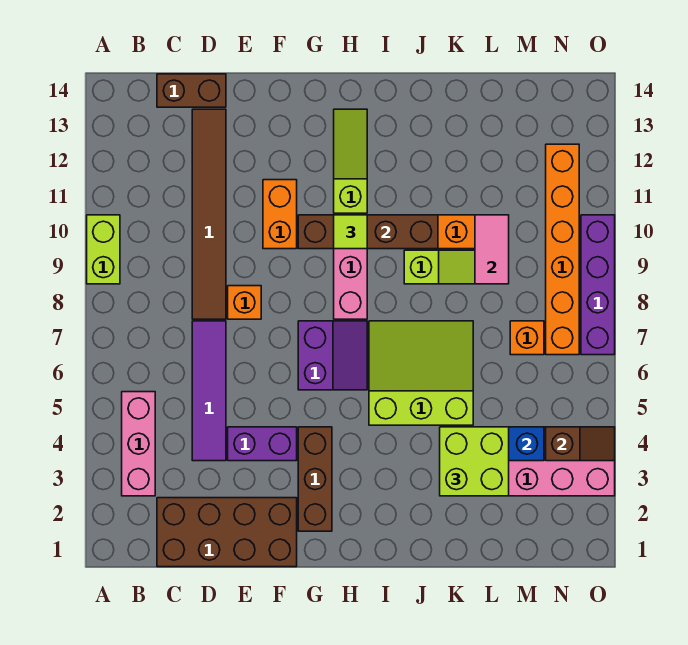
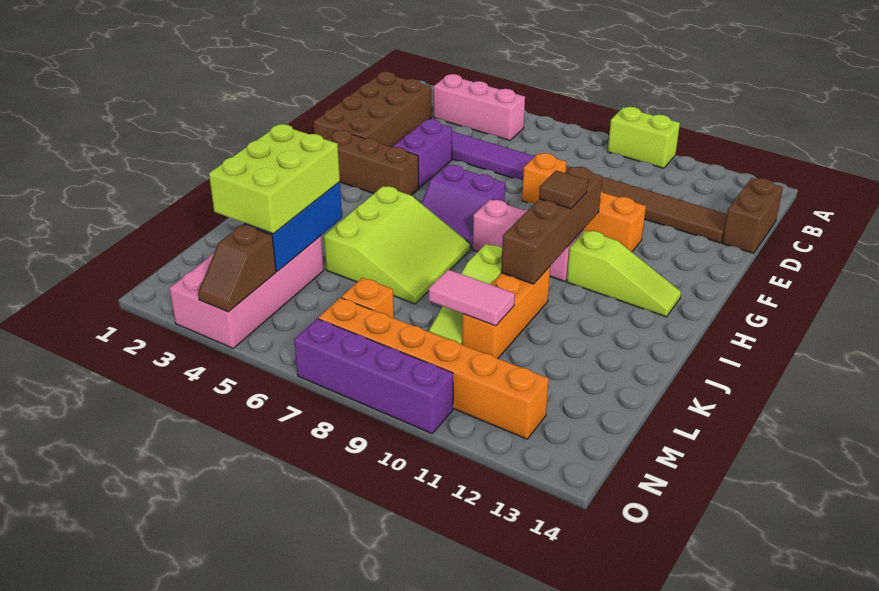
lime 1x1 tile [334,215,367,249] -> brown 1x1 tile [539,170,588,209]
lime 2x2 brick [440,427,509,496] -> lime 2x3 brick [209,124,340,234]

